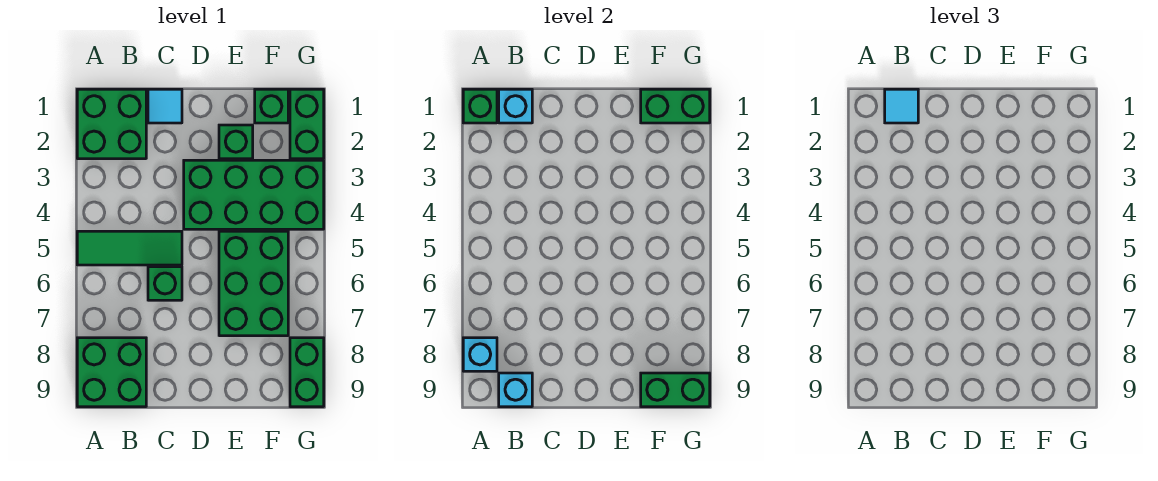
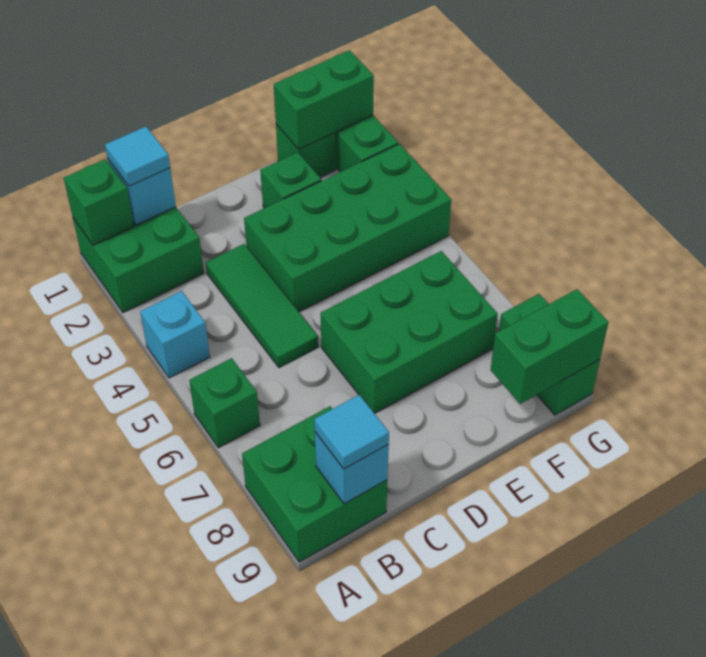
green 1x3 tile [77,231,182,265] -> green 1x3 tile turned to [206,244,318,368]
cyan 1x1 brick [463,338,497,371] -> cyan 1x1 brick moved to [140,291,210,378]
cyan 1x1 tile [148,89,182,123] -> cyan 1x1 tile moved to [314,395,389,469]
green 1x1 brick [148,267,182,300] -> green 1x1 brick moved to [189,358,260,448]
green 2x3 brick [219,231,288,336] -> green 2x3 brick turned to [321,251,498,414]

